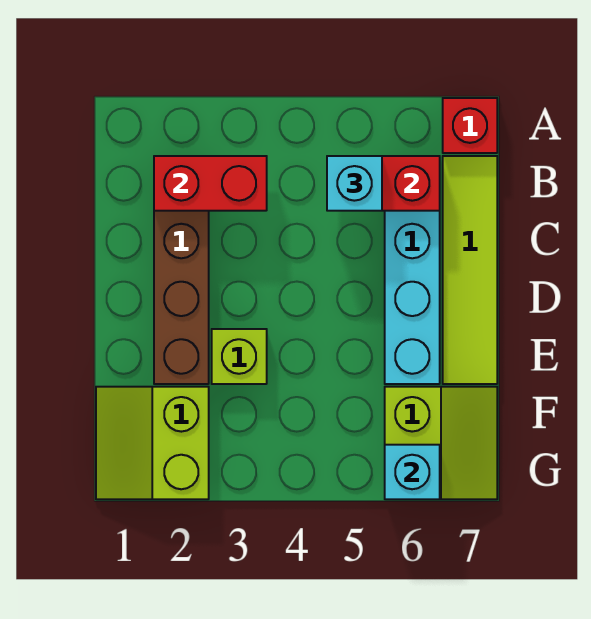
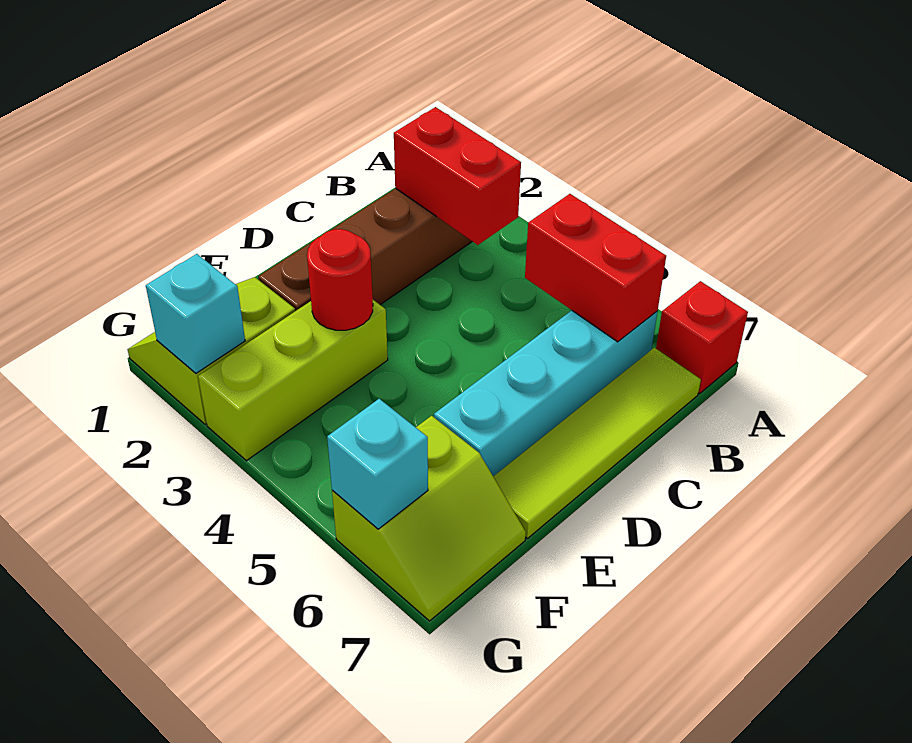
cyan 1x1 brick [327,156,382,211] -> cyan 1x1 brick moved to [146,254,245,373]
lime 1x1 brick [212,329,267,384] -> lime 1x3 brick [198,300,388,461]
none -> red 1x1 round brick [307,229,373,330]

